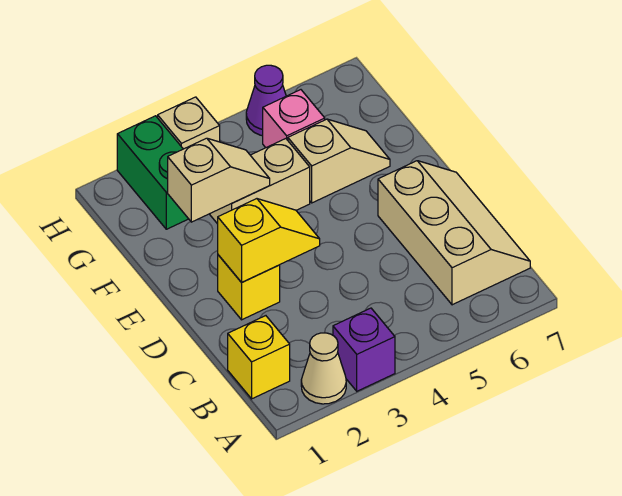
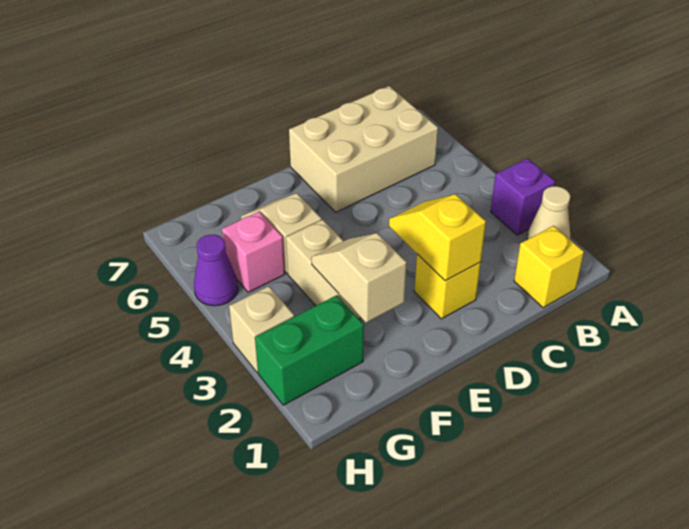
tan 2x3 slope [378,161,530,305] -> tan 2x3 brick [289,86,438,212]

